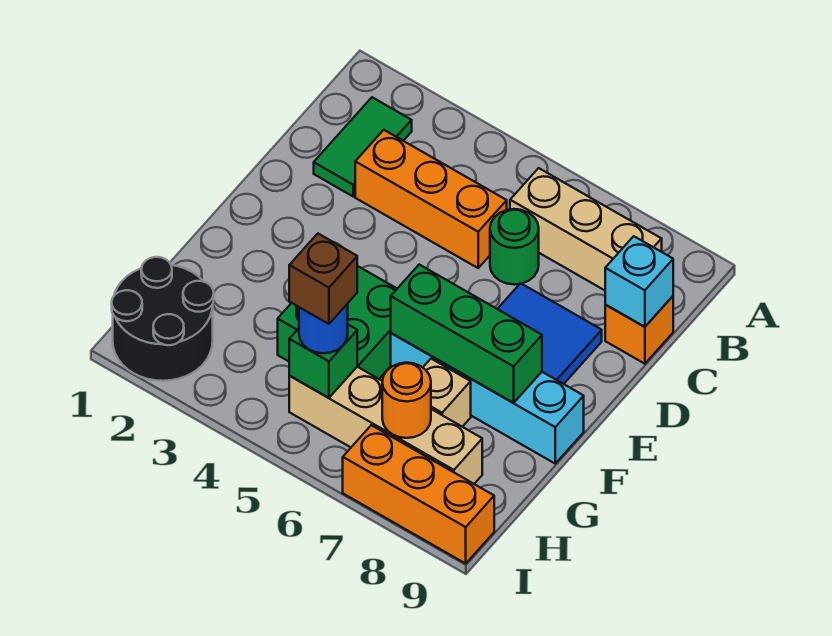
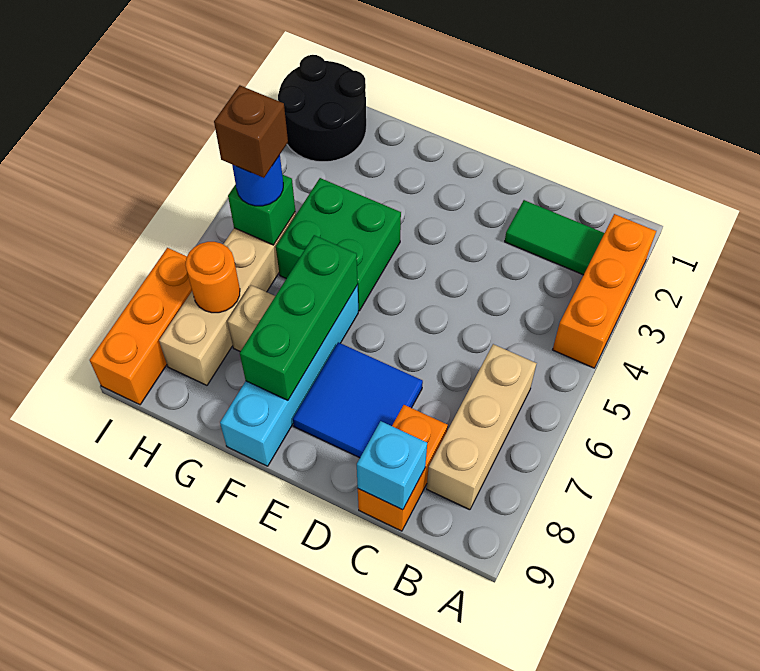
orange 1x3 brick [355,130,507,268] -> orange 1x3 brick moved to [553,214,656,368]
green 1x1 round brick [490,209,539,285] -> none
orange 1x1 brick [605,296,673,364] -> orange 1x2 brick [358,405,448,531]

